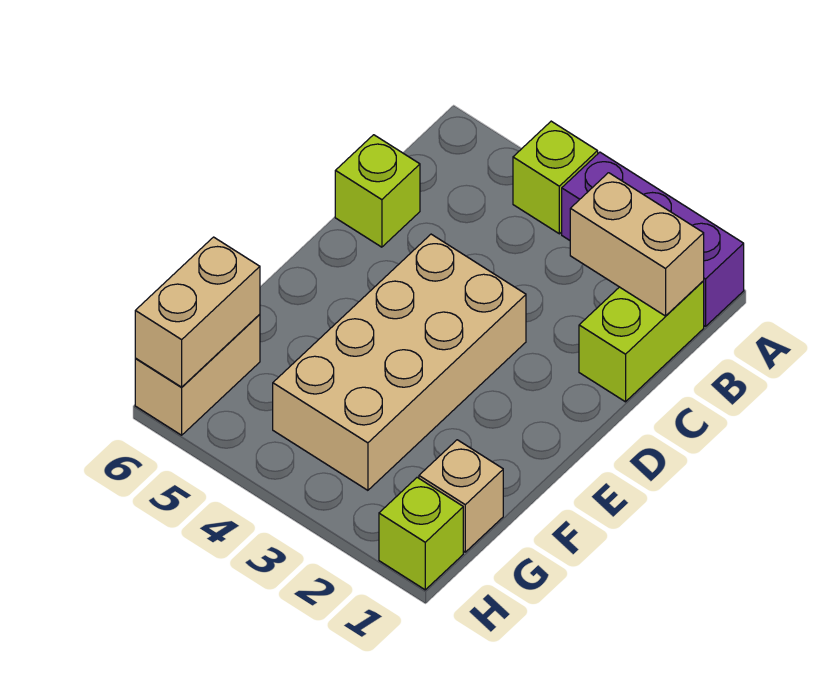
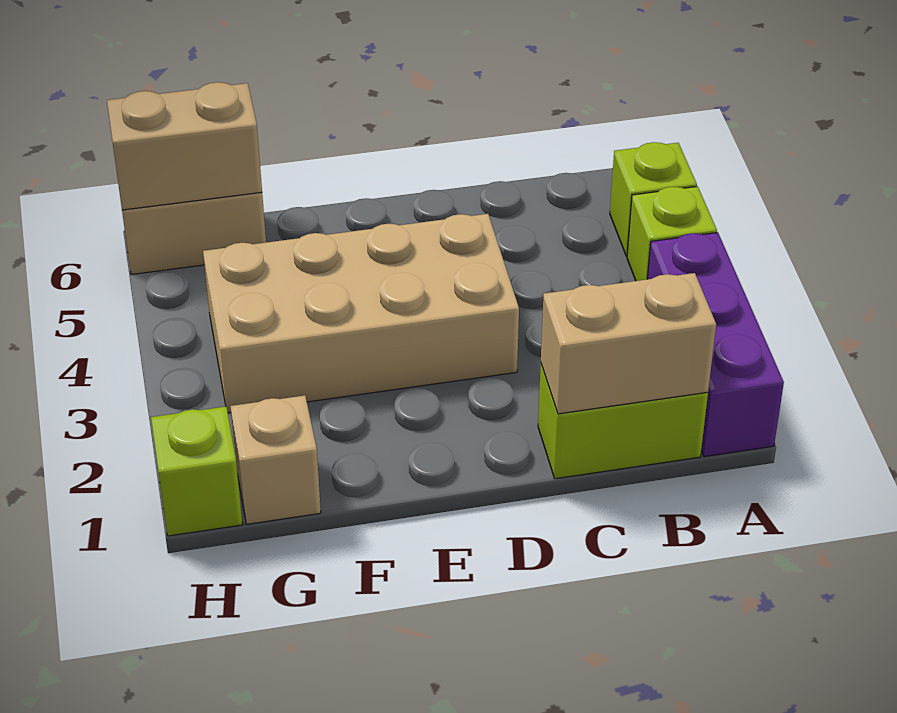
tan 1x2 brick [570,173,704,316] -> tan 1x2 brick turned to [541,273,716,414]
lime 1x1 brick [335,135,420,247] -> lime 1x1 brick moved to [610,142,697,256]

